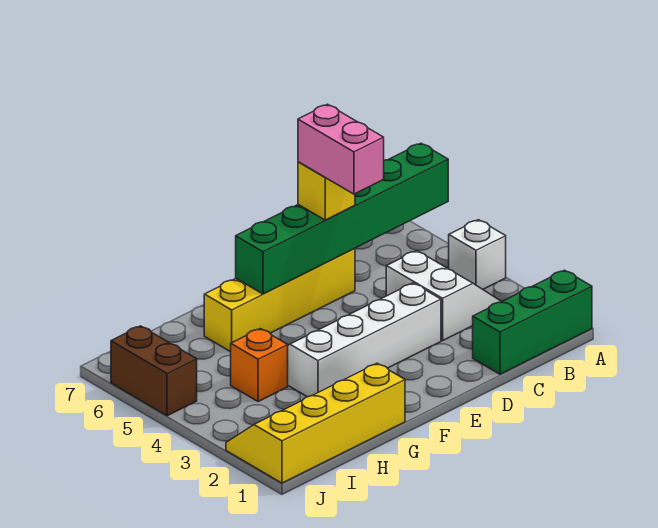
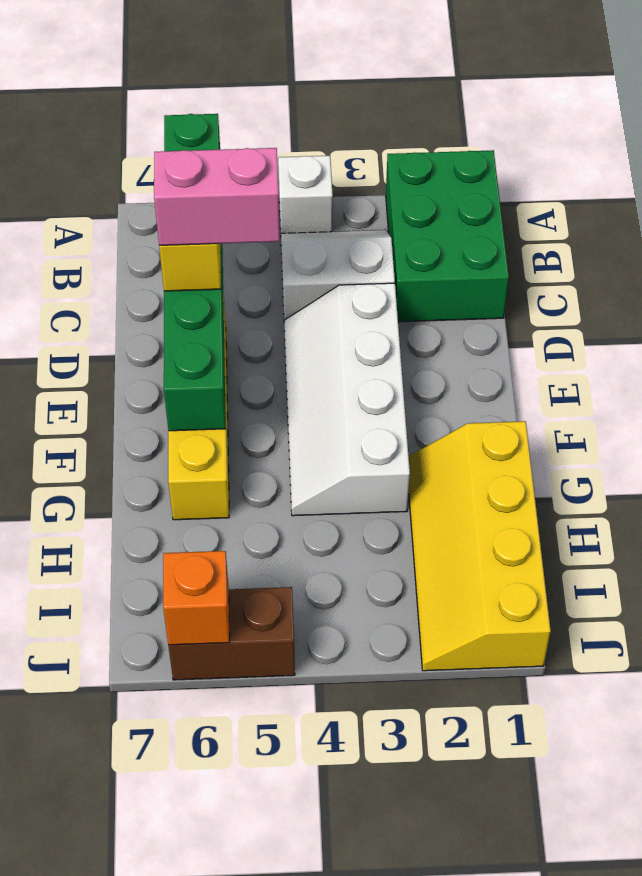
green 1x3 brick [473,270,592,374] -> green 2x3 brick [386,150,509,322]
orange 1x1 brick [231,329,288,402] -> orange 1x1 brick moved to [163,551,230,645]

